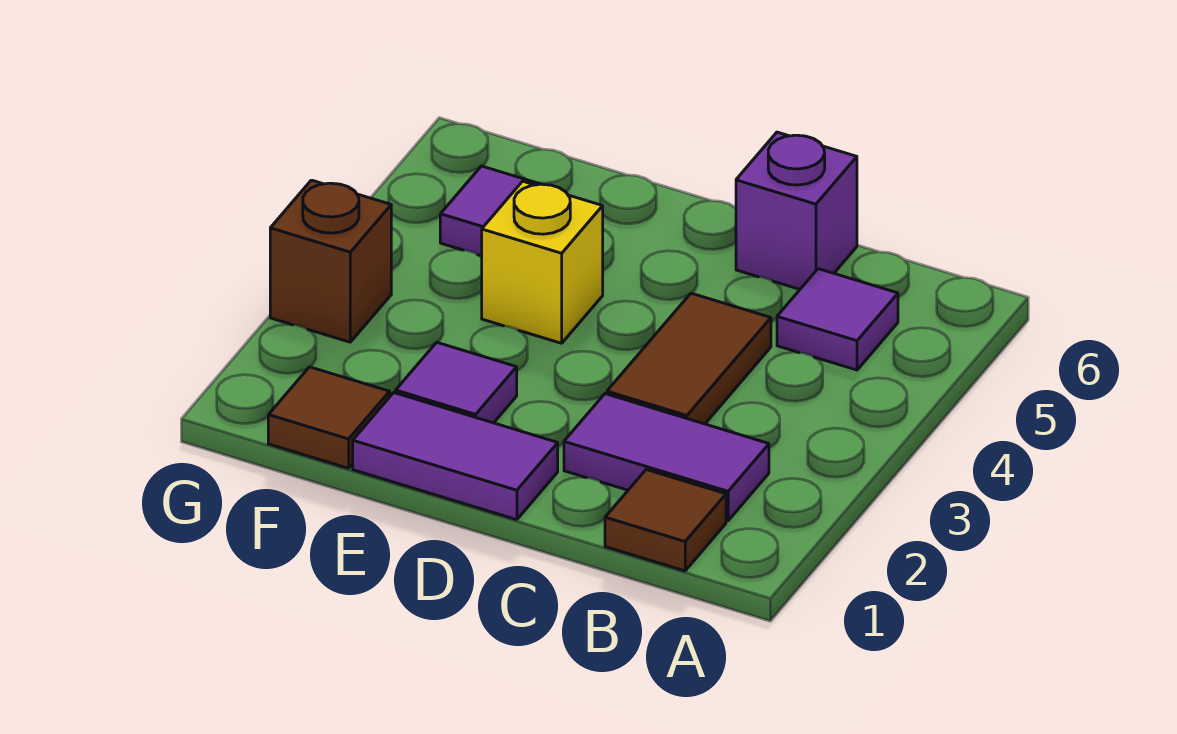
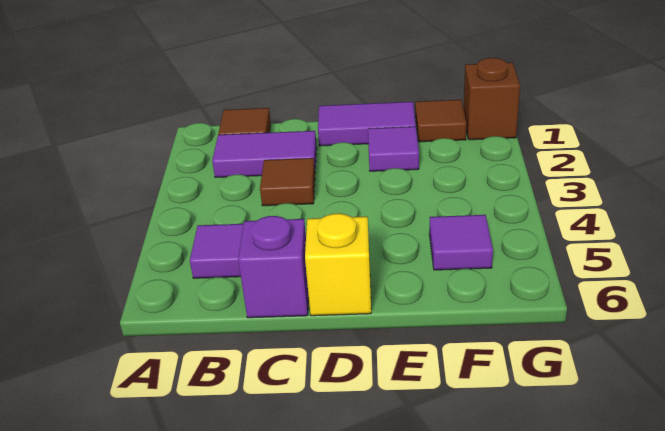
brown 1x2 tile [607,293,771,424] -> brown 1x1 tile [260,158,315,206]
yellow 1x1 brick [482,181,603,343] -> yellow 1x1 brick moved to [305,213,371,316]
brown 1x1 brick [270,180,391,342] -> brown 1x1 brick moved to [464,58,520,140]

